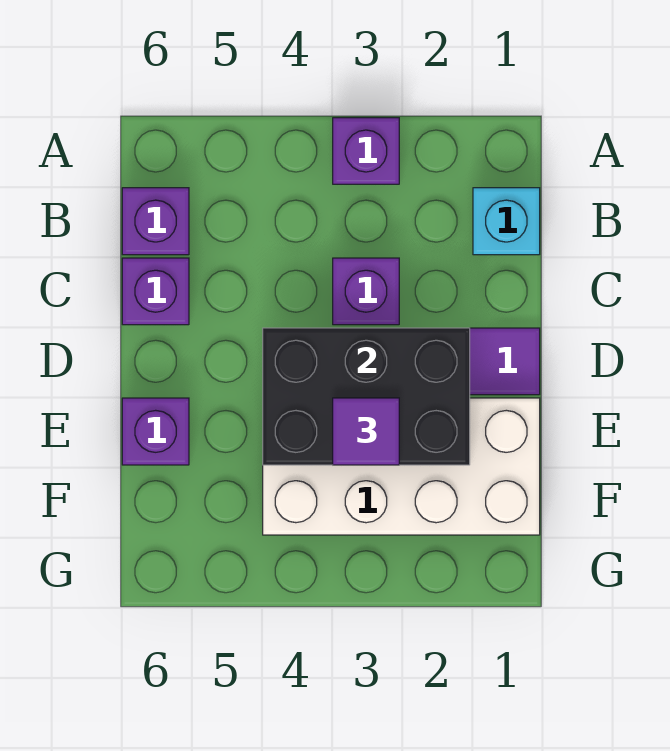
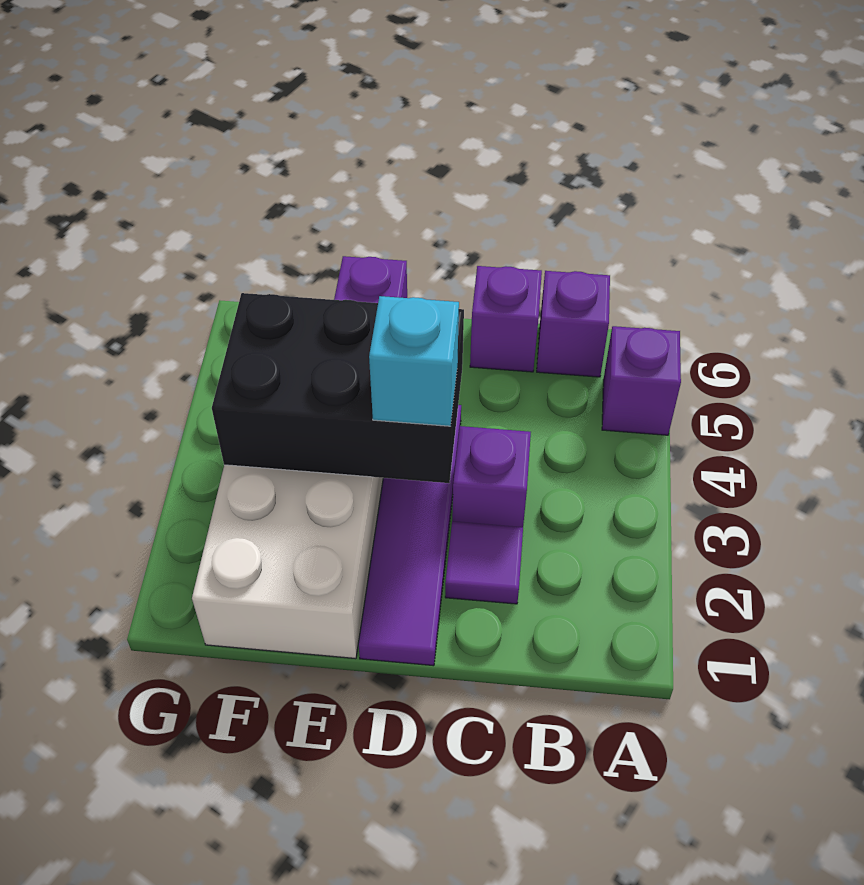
purple 1x1 brick [333,118,399,184] -> purple 1x1 brick moved to [602,326,681,435]
cyan 1x1 brick [473,188,540,255] -> cyan 1x1 brick moved to [369,296,459,426]
black 2x3 brick [263,328,470,465] -> black 2x3 brick turned to [212,293,464,483]
purple 1x1 tile [333,398,399,465] -> purple 1x1 tile moved to [445,521,523,604]

